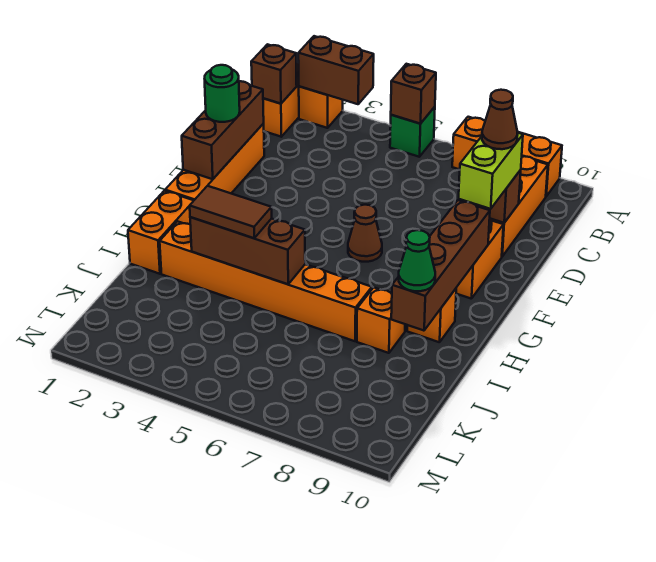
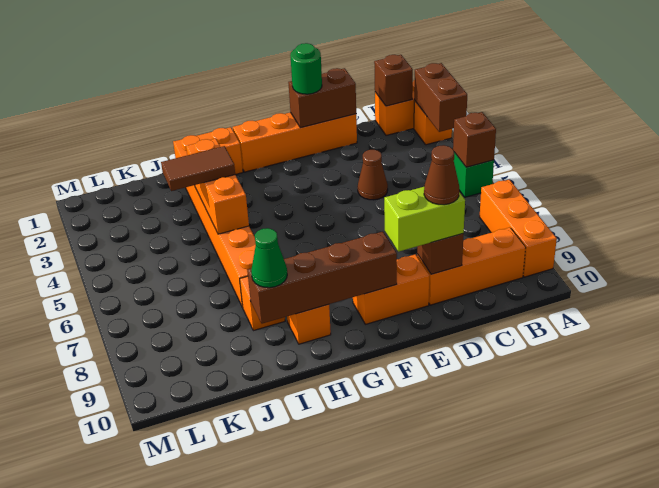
brown 1x3 brick [182,81,264,179] -> brown 1x2 brick [288,68,356,128]
brown 1x1 cone [348,205,382,262] -> brown 1x1 cone moved to [358,150,388,200]
brown 1x3 brick [190,217,305,284] -> orange 1x3 brick [186,139,249,234]
brown 1x2 tile [190,186,272,238] -> brown 1x2 tile turned to [161,146,235,191]

